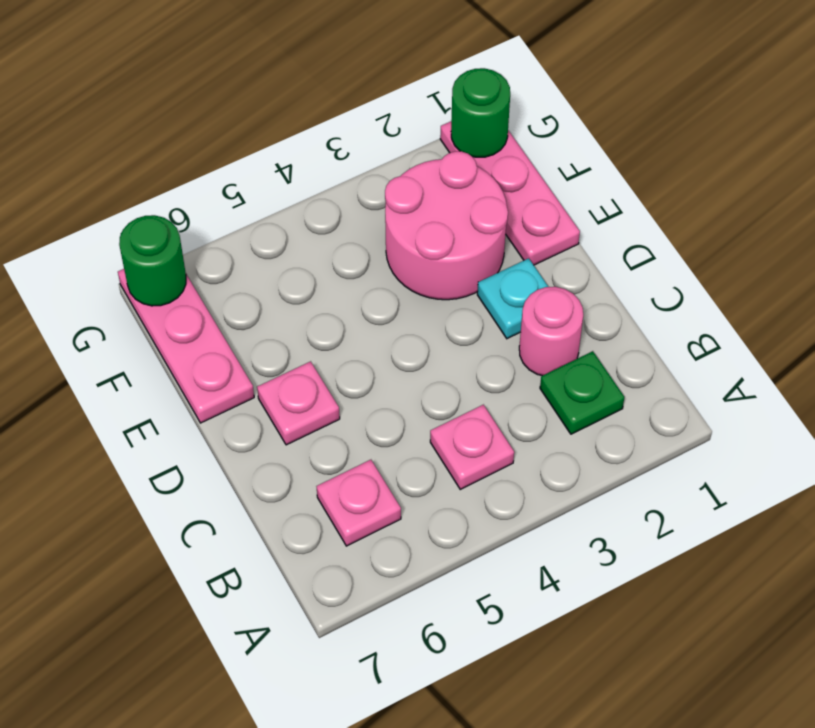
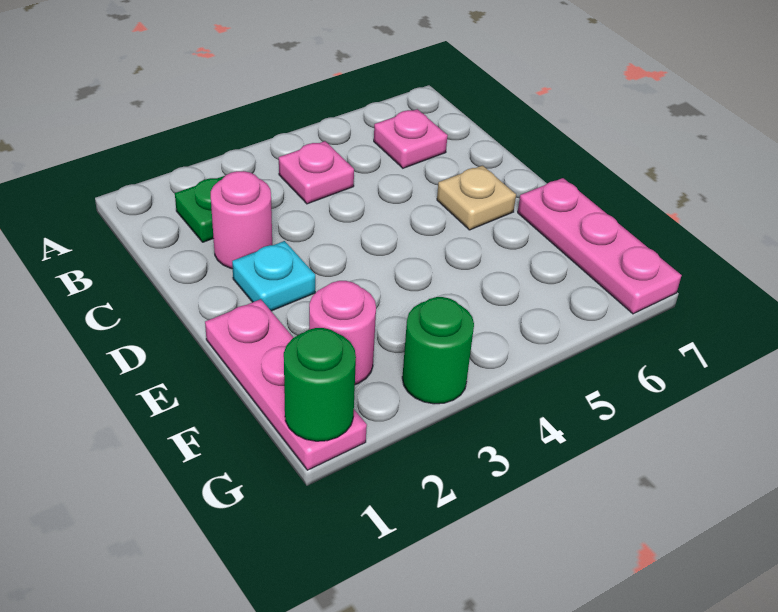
pink 1x1 plate [257,361,340,445] -> tan 1x1 plate [437,166,516,230]
pink 2x2 round brick [385,151,508,300] -> pink 1x1 round brick [309,281,376,384]
green 1x1 round brick [119,215,186,306] -> green 1x1 round brick moved to [402,297,474,404]

